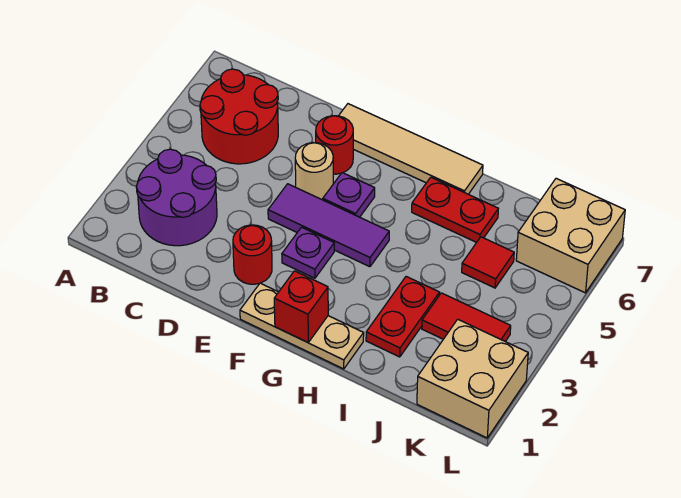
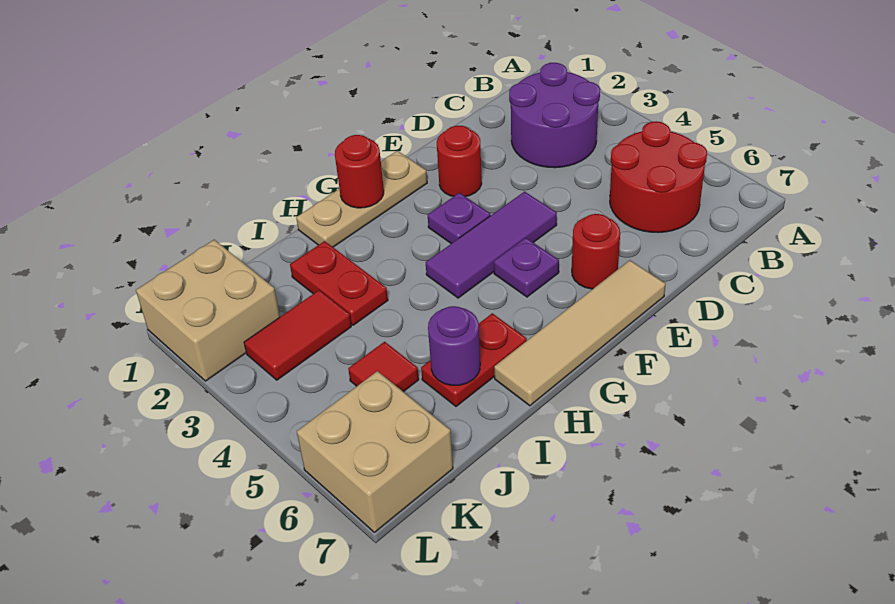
tan 1x1 round brick [295,143,333,200] -> none
red 1x1 brick [274,271,328,342] -> red 1x1 round brick [335,135,384,208]
none -> purple 1x1 round brick [428,306,480,385]

